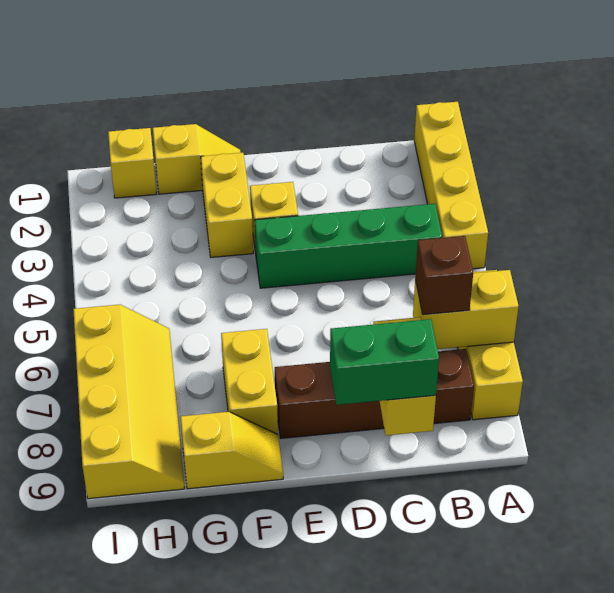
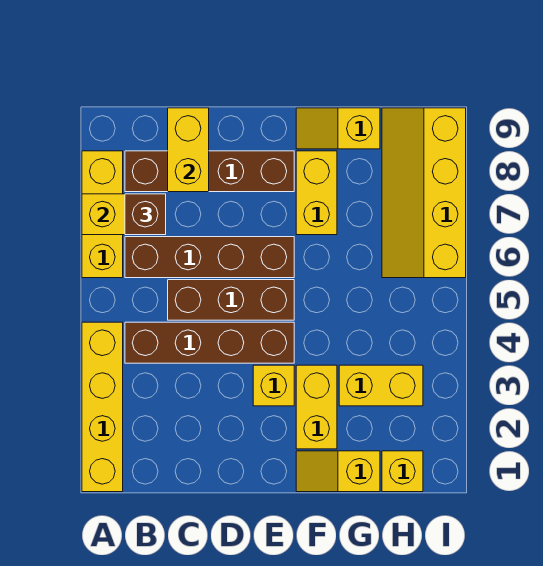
green 1x4 brick [255,204,442,288] -> brown 1x4 brick [125,322,294,363]
none -> brown 1x4 brick [125,237,294,278]
none -> brown 1x3 brick [168,280,294,320]
green 1x2 brick [330,319,439,405] -> none
none -> yellow 1x2 brick [339,365,423,406]

